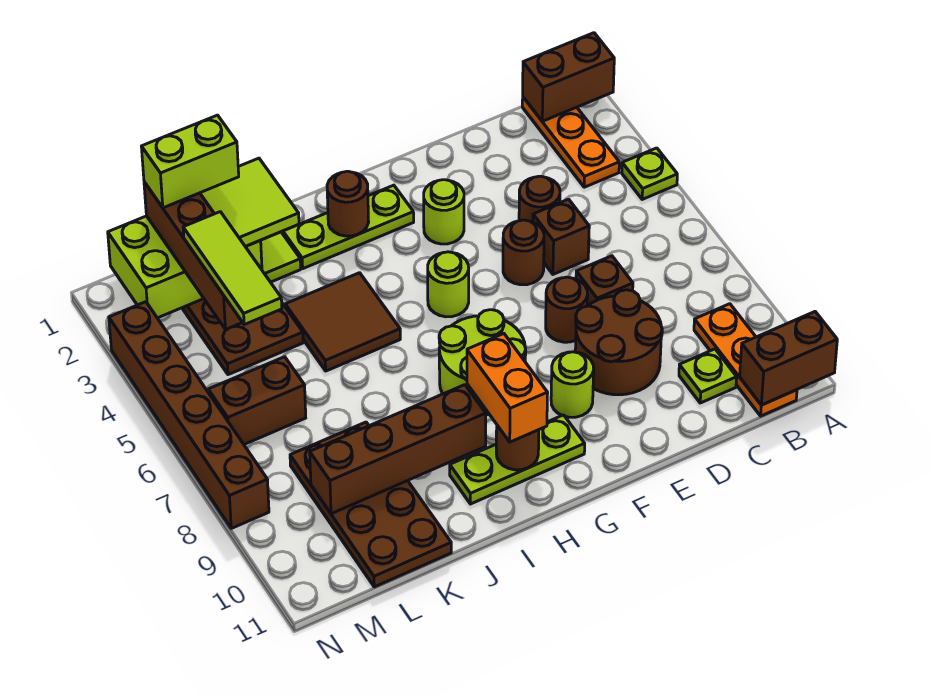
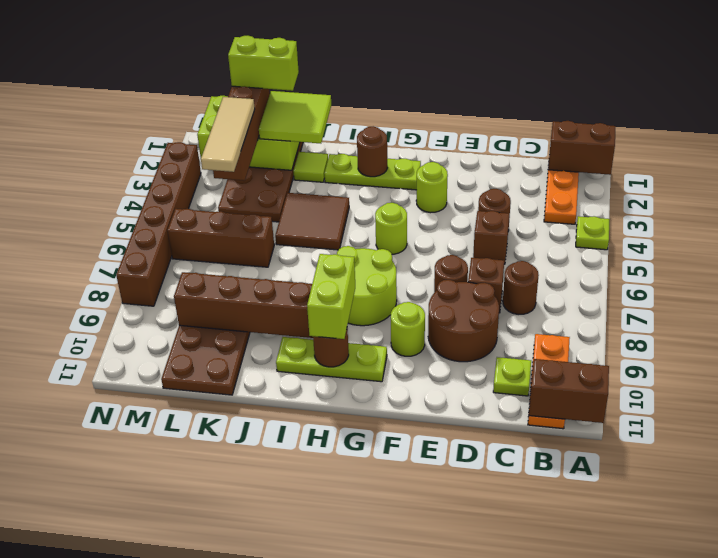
brown 1x1 round brick [503,220,544,285] -> brown 1x1 round brick moved to [503,261,539,315]
orange 1x2 brick [467,334,548,442] -> lime 1x2 brick [307,254,355,339]
lime 1x3 tile [183,212,282,325] -> tan 1x3 tile [201,97,255,172]
brown 1x2 brick [208,357,306,444] -> brown 1x3 brick [167,209,274,267]

